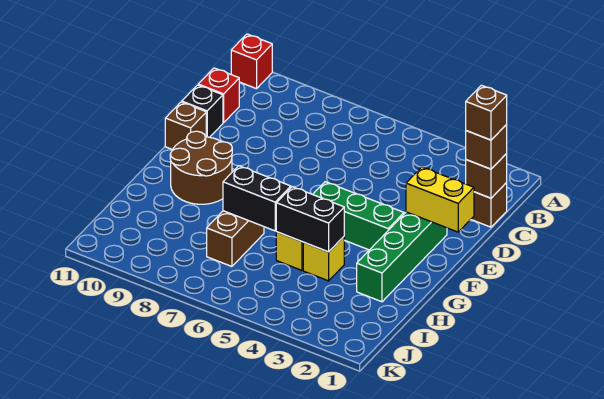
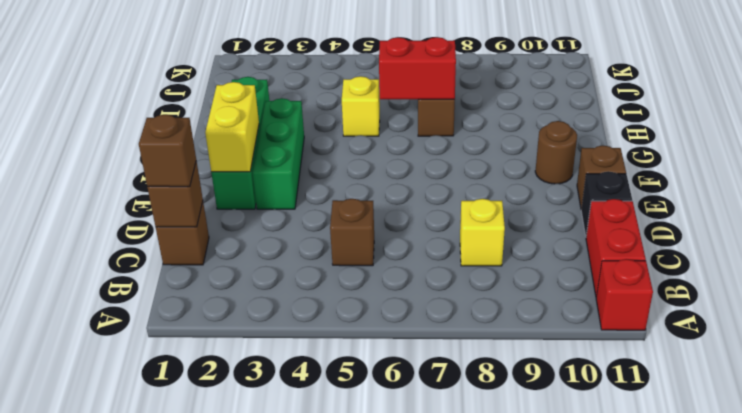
brown 1x1 brick [466,85,507,140] -> brown 1x1 brick moved to [330,199,374,266]
red 1x1 brick [198,68,239,123] -> red 1x2 brick [586,199,646,296]
yellow 1x2 brick [406,167,474,232] -> yellow 1x2 brick turned to [205,82,259,172]
green 1x3 brick [313,182,404,250] -> green 1x3 brick turned to [253,98,304,209]
brown 2x2 round brick [170,131,232,204] -> brown 1x1 round brick [535,121,577,184]
yellow 1x1 brick [303,237,344,281] -> yellow 1x1 brick moved to [460,199,505,266]
black 1x2 brick [276,187,344,252] -> none
black 1x2 brick [223,166,291,231] -> red 1x2 brick [379,37,456,99]

